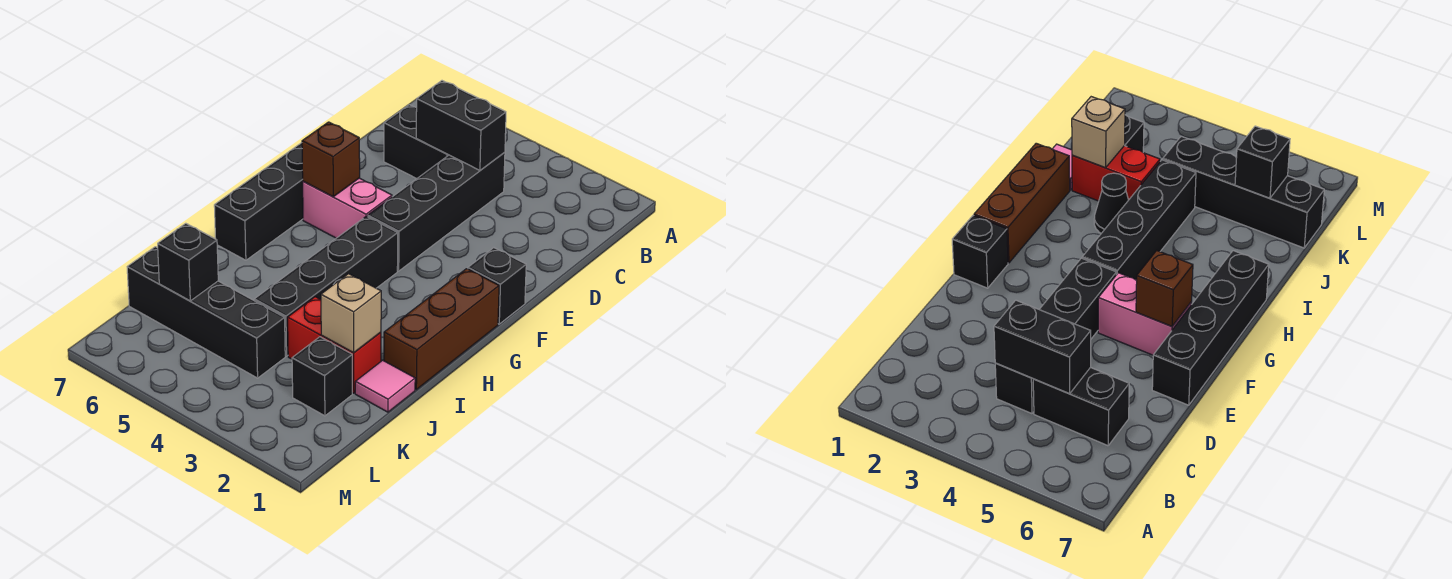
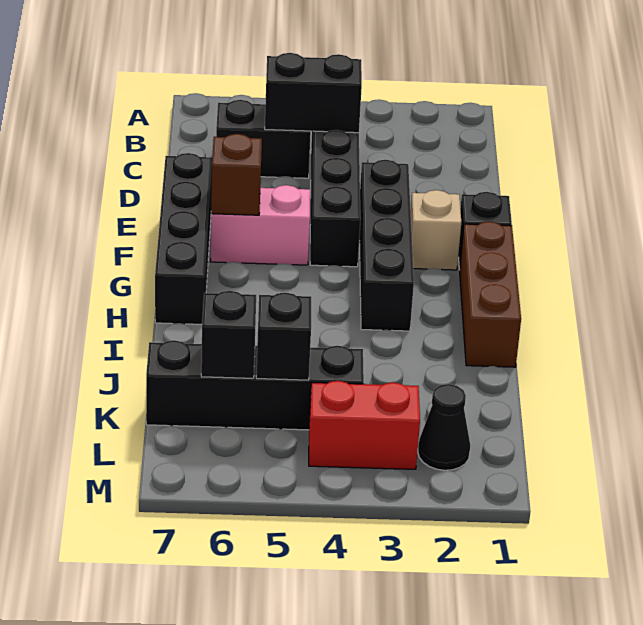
black 1x4 brick [254,216,398,356] -> black 1x4 brick moved to [359,160,414,331]
black 1x1 cone [1094,173,1128,233] -> black 1x1 cone moved to [418,384,470,470]
pink 1x1 tile [355,360,415,412] -> none
red 1x2 brick [288,297,381,393] -> red 1x2 brick moved to [309,381,420,469]
tan 1x1 brick [321,274,381,353] -> tan 1x1 brick moved to [411,190,461,270]
black 1x1 brick [292,337,352,416] -> black 1x1 brick moved to [256,292,311,380]

